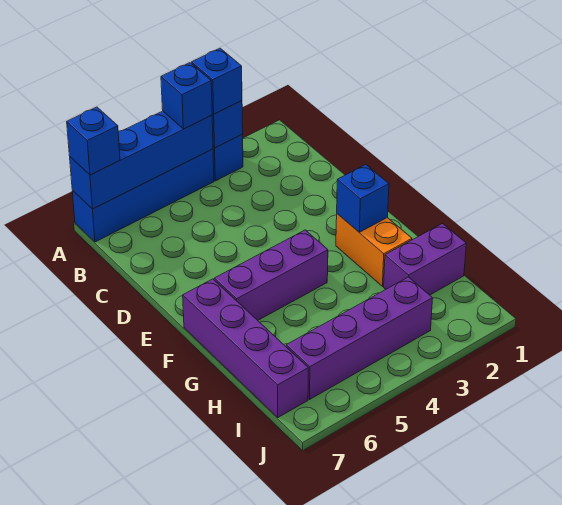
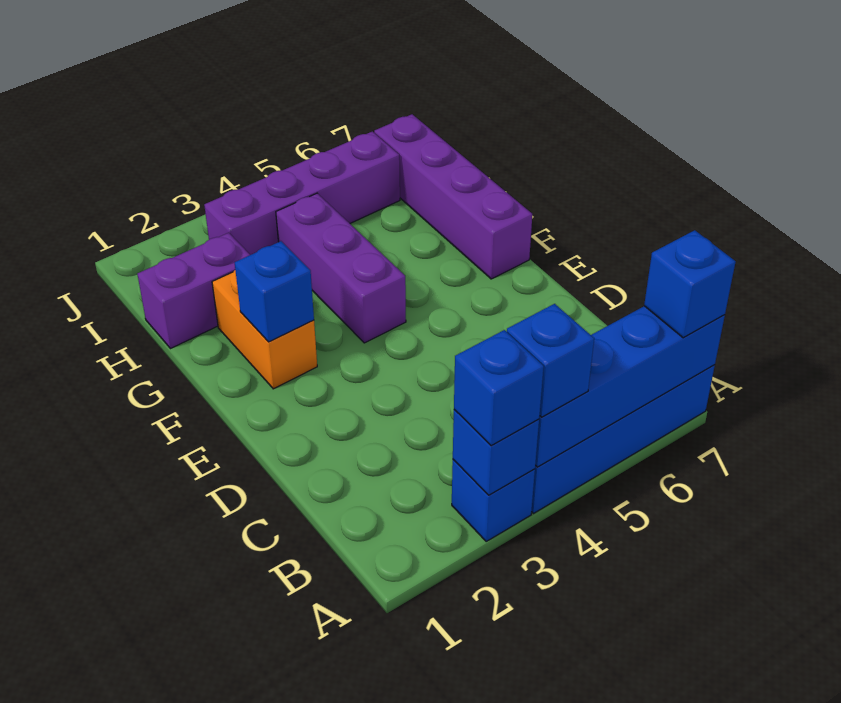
purple 1x3 brick [214,230,328,320] -> purple 1x3 brick turned to [276,193,406,343]

